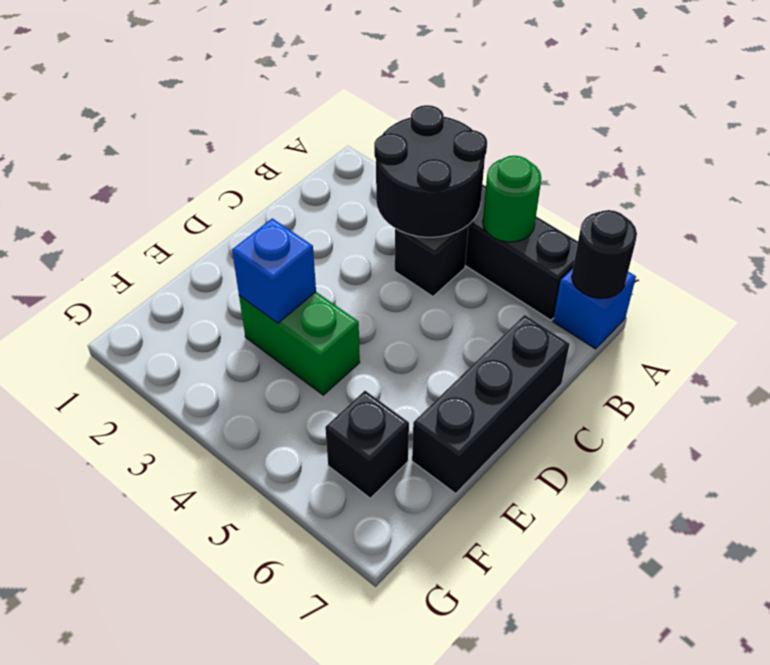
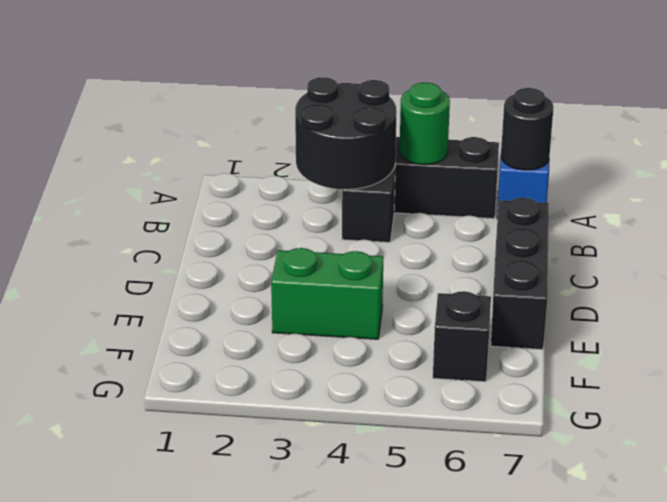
blue 1x1 brick [232,218,316,323] -> none

